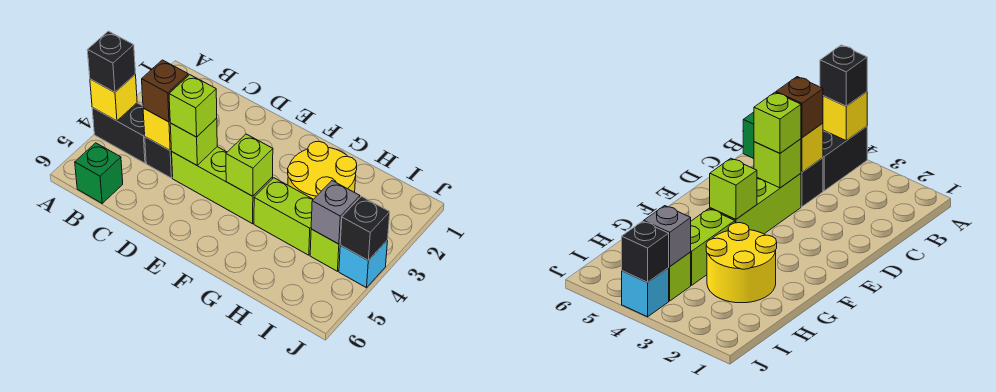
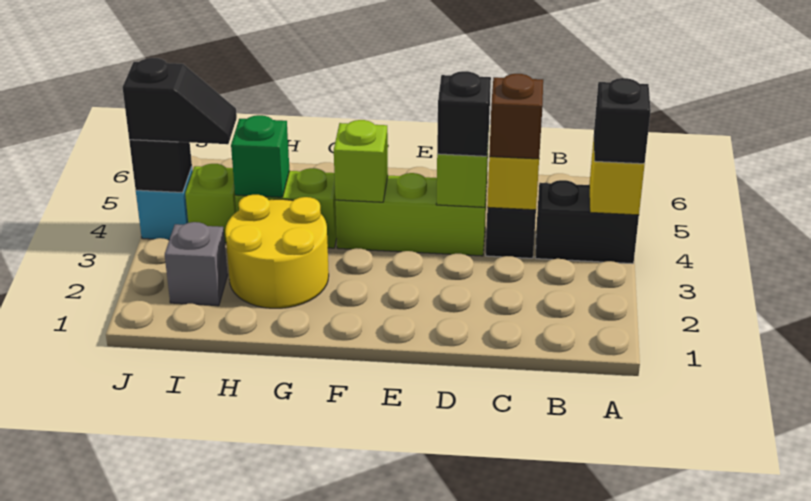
green 1x1 brick [75,143,123,203] -> green 1x1 brick moved to [231,115,289,197]
lime 1x1 brick [169,75,217,137] -> black 1x1 brick [437,71,491,156]
grey 1x1 brick [311,181,360,244] -> grey 1x1 brick moved to [165,222,228,306]
none -> black 1x2 slope [122,58,237,144]

